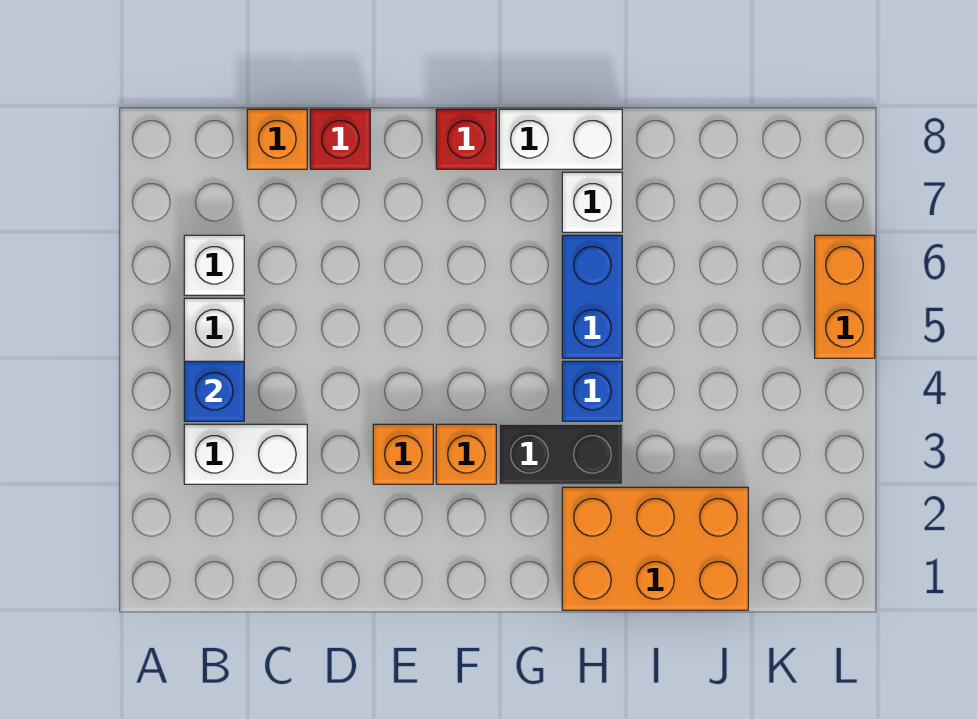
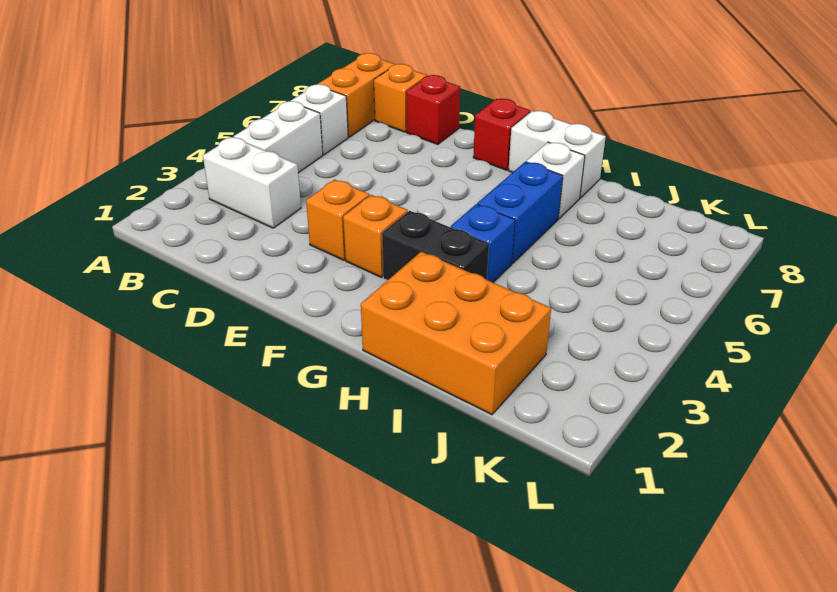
blue 1x1 brick [184,361,244,421] -> none
orange 1x2 brick [815,235,875,358] -> orange 1x2 brick moved to [318,53,395,137]

